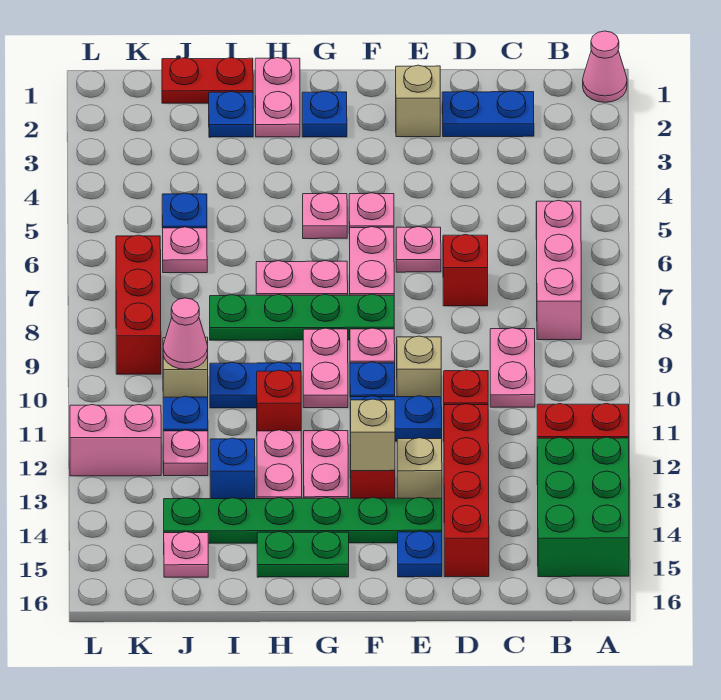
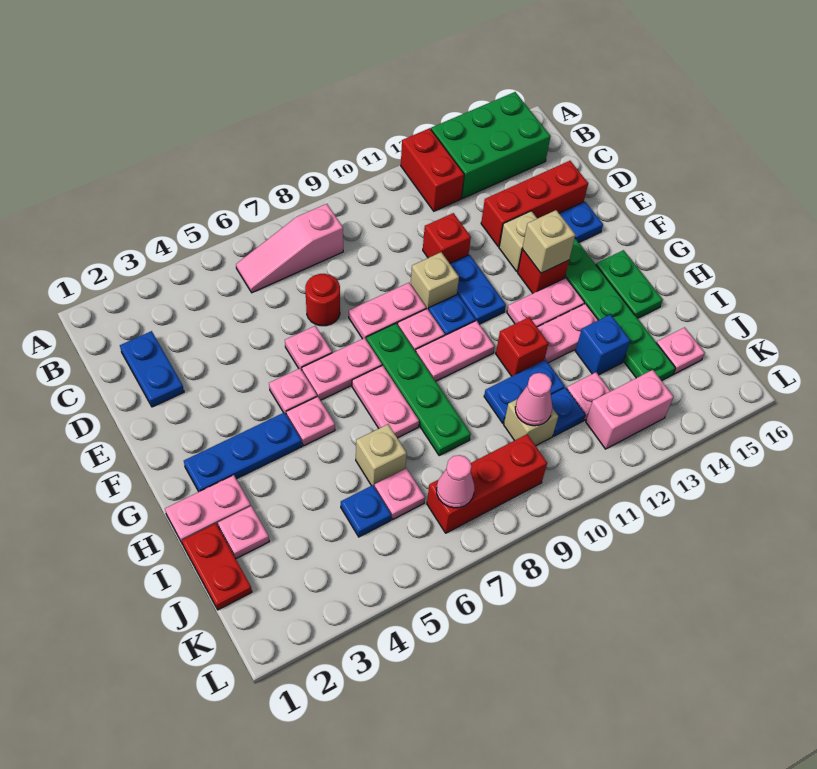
pink 1x1 cone [583,31,627,102] -> pink 1x1 cone moved to [436,455,475,508]
pink 1x3 brick [536,200,581,340] -> pink 1x3 slope [236,204,343,293]
pink 1x2 plate [490,328,535,407] -> pink 1x2 plate moved to [349,283,426,339]
red 1x1 brick [443,235,488,306] -> red 1x1 round brick [305,274,340,326]
red 1x4 brick [444,404,489,577] -> red 1x3 brick [481,161,588,247]
tan 1x1 brick [396,65,440,137] -> tan 1x1 brick moved to [356,424,407,487]
blue 1x1 plate [302,91,347,137] -> blue 1x3 plate [184,412,302,492]
blue 1x2 plate [210,362,301,408] -> blue 1x2 plate turned to [484,360,565,423]
blue 1x1 plate [209,92,253,137] -> pink 1x1 plate [218,506,269,559]
pink 1x2 brick [70,405,161,476] -> pink 1x2 brick turned to [586,370,674,449]

